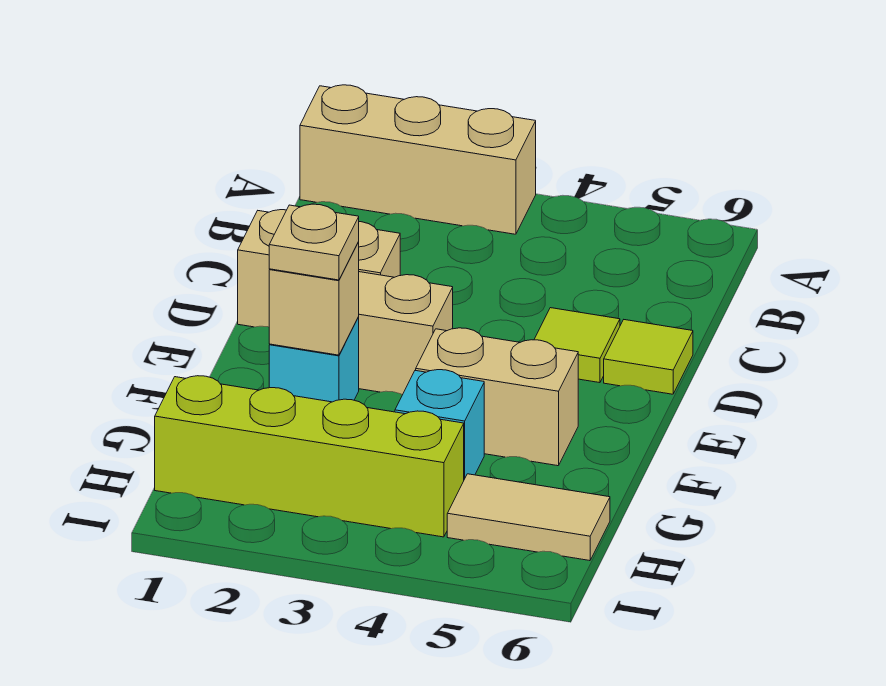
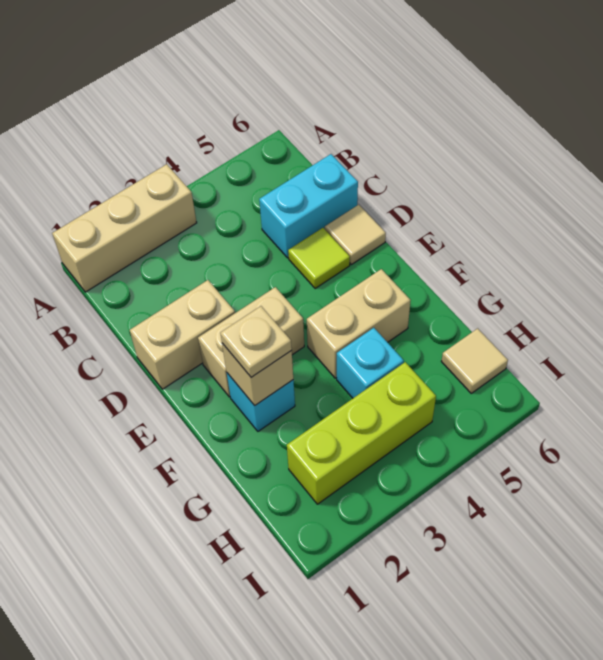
none -> cyan 1x2 brick [259,154,358,258]
lime 1x1 tile [604,320,693,394] -> tan 1x1 tile [325,205,386,265]
lime 1x4 brick [155,376,464,537] -> lime 1x3 brick [287,362,436,504]
tan 1x2 tile [447,474,610,561] -> tan 1x1 tile [441,328,508,393]

